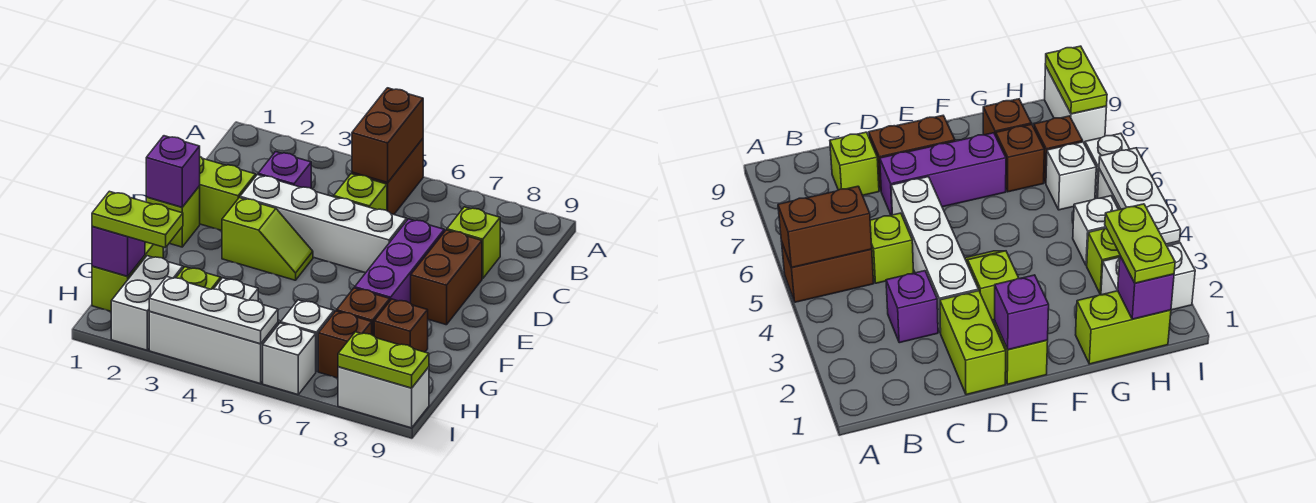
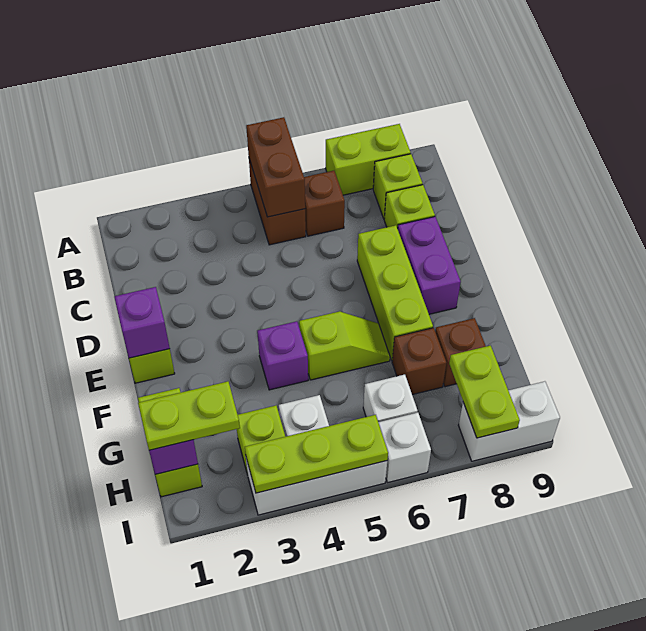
purple 1x1 brick [258,152,311,188] -> purple 1x1 brick moved to [257,321,308,390]
lime 1x1 brick [334,174,387,211] -> lime 1x1 brick moved to [373,154,423,219]
lime 1x2 brick [200,157,255,230] -> lime 1x2 brick moved to [326,124,411,195]
white 1x4 brick [240,175,407,273] -> none
purple 1x3 brick [355,219,444,303] -> lime 1x3 brick [357,225,433,360]
brown 1x2 brick [411,230,482,325] -> purple 1x2 brick [398,217,461,314]
lime 1x2 slope [222,198,313,280] -> lime 1x2 slope moved to [299,311,390,380]
white 1x2 brick [111,256,183,350] -> none
brown 1x1 brick [318,311,372,378] -> brown 1x1 brick moved to [304,171,345,236]
white 1x3 plate [149,277,278,344] -> lime 1x3 plate [245,415,388,493]
lime 1x2 plate [338,332,429,388] -> lime 1x2 plate turned to [449,346,520,438]

